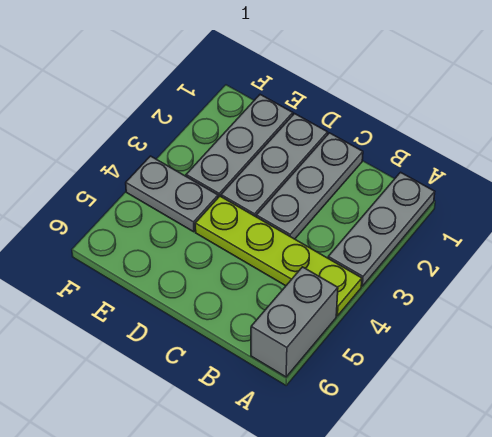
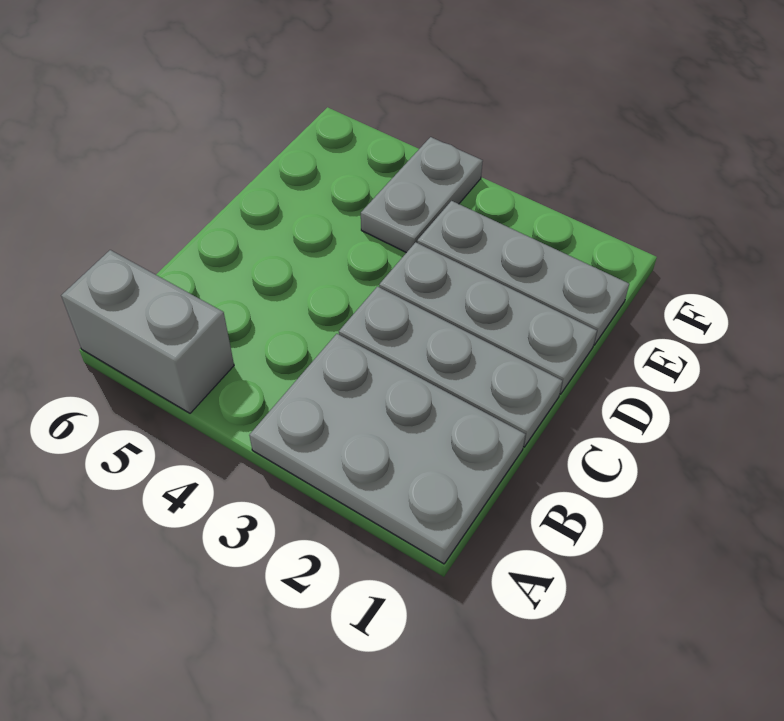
grey 1x3 plate [328,172,435,286] -> grey 2x3 plate [249,334,525,564]
lime 1x4 plate [195,196,362,316] -> none

